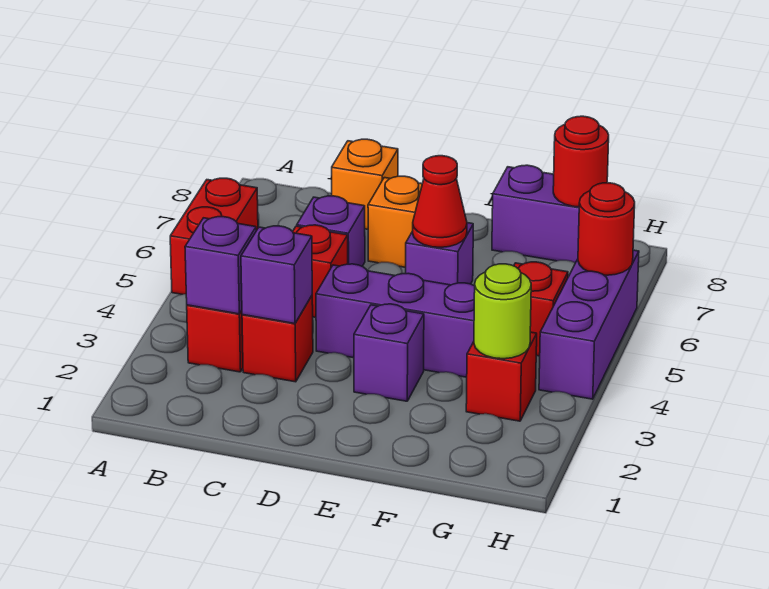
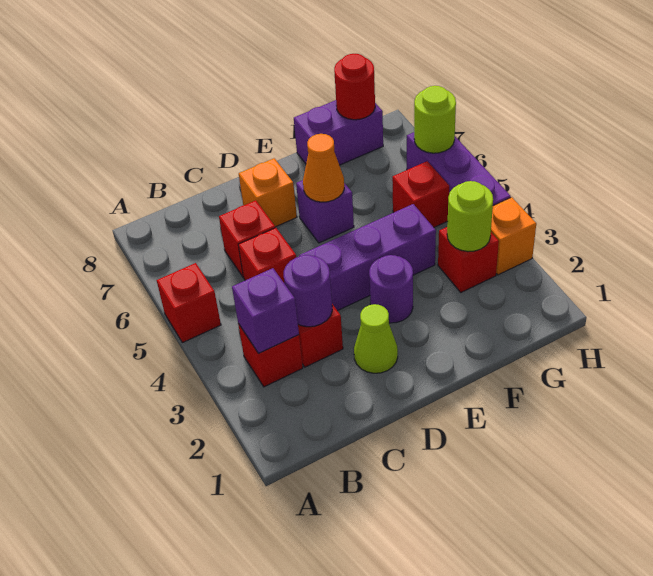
red 1x2 brick [170,178,258,294] -> red 1x1 brick [157,263,221,343]
purple 1x1 brick [241,226,312,324] -> purple 1x1 round brick [284,255,332,327]
purple 1x1 brick [297,196,365,266] -> red 1x1 brick [219,200,275,277]
orange 1x1 brick [332,139,398,229] -> orange 1x1 brick moved to [491,197,536,275]
none -> lime 1x1 cone [354,304,398,373]
purple 1x1 brick [354,304,424,401] -> purple 1x1 round brick [369,255,413,323]
red 1x1 cone [412,156,467,247] -> orange 1x1 cone [303,134,344,202]
red 1x1 round brick [578,183,635,275] -> lime 1x1 round brick [414,86,456,153]

